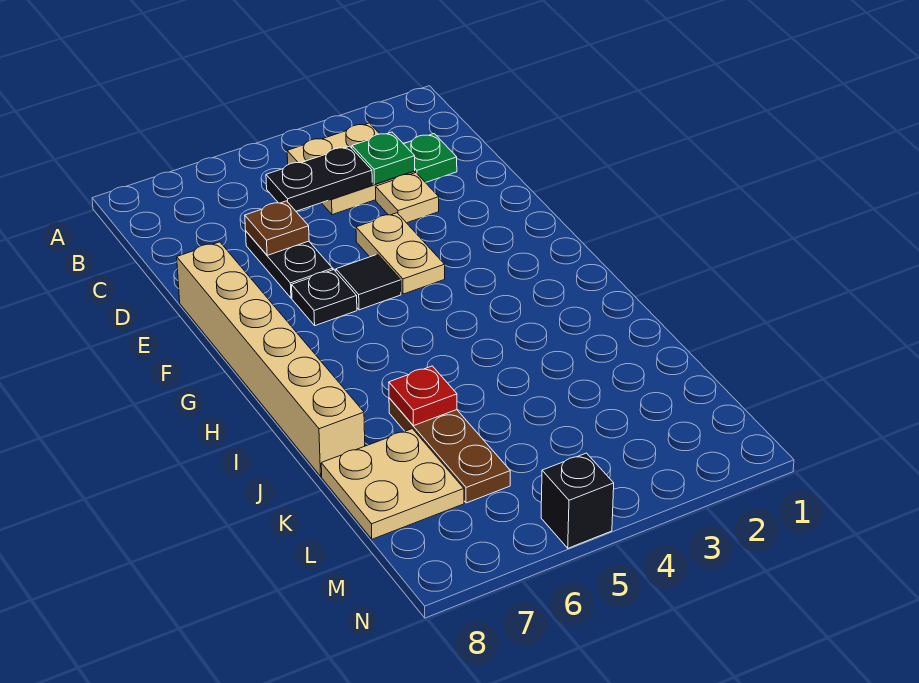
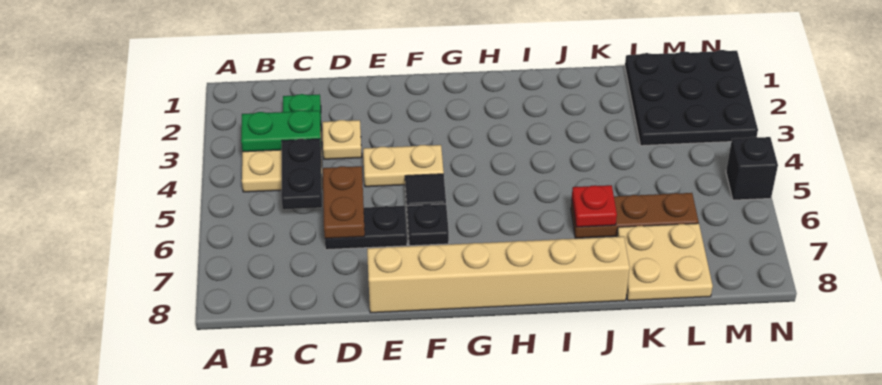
green 1x1 plate [352,132,415,184] -> green 1x2 plate [241,110,321,152]
brown 1x1 plate [245,201,309,255] -> brown 1x2 plate [323,166,365,239]
none -> black 3x3 plate [625,50,758,146]

